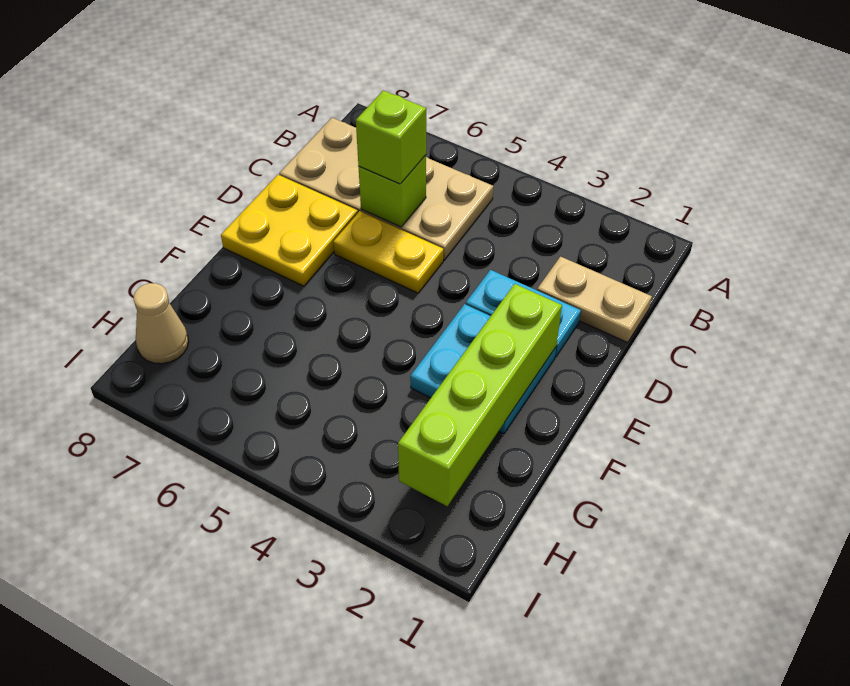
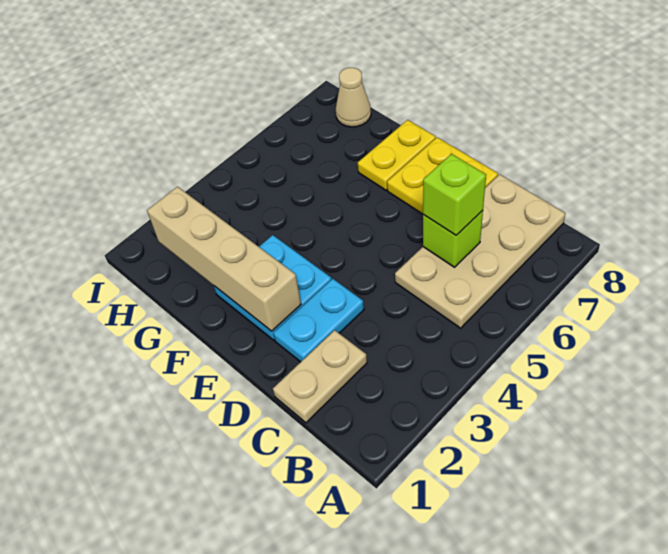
yellow 1x2 plate [333,211,444,293] -> yellow 1x2 plate moved to [358,120,436,190]
lime 1x4 brick [398,284,562,506] -> tan 1x4 brick [147,187,301,331]

